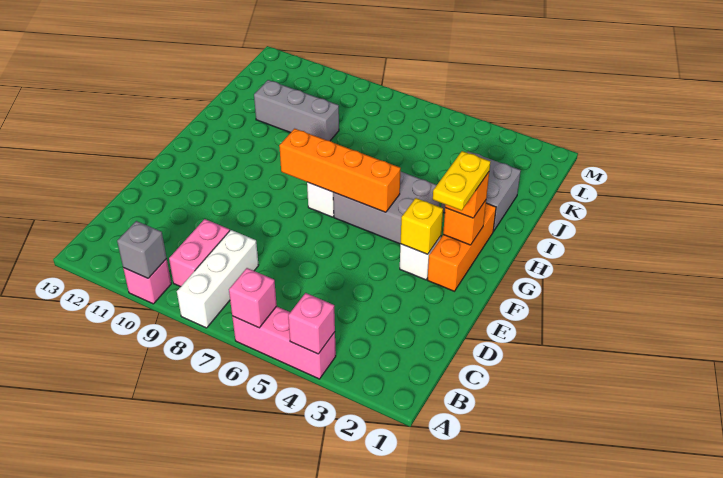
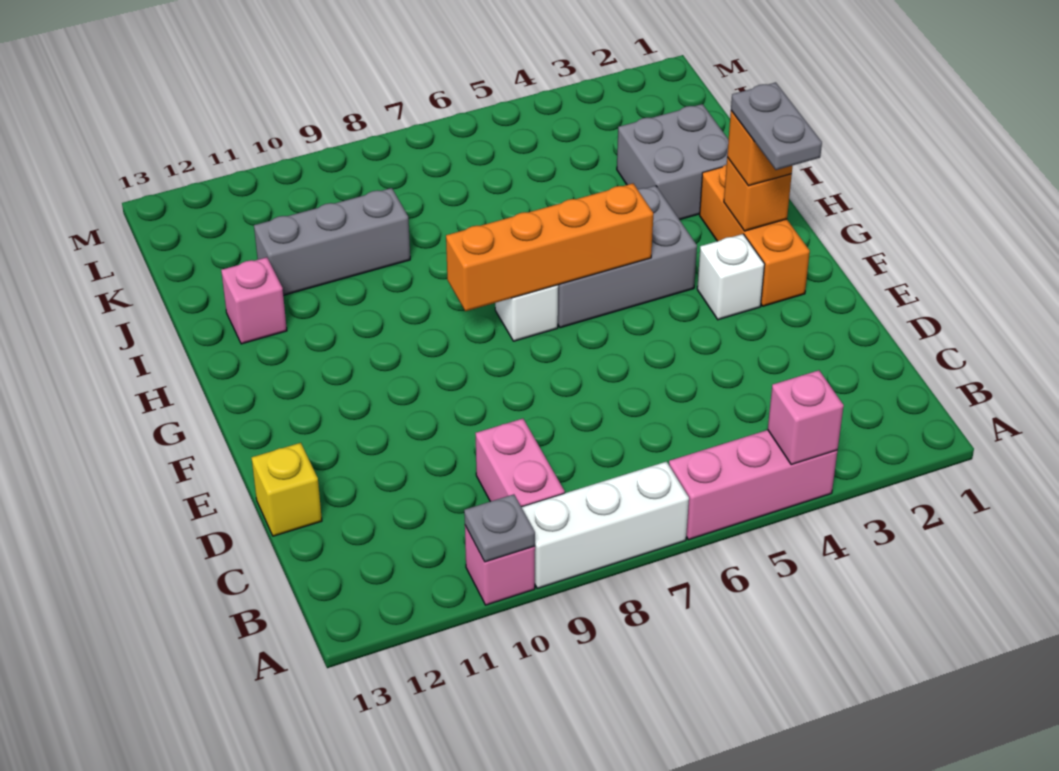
pink 1x1 brick [229,268,277,328] -> pink 1x1 brick moved to [221,257,287,344]
white 1x3 brick [177,230,259,328] -> white 1x3 brick turned to [522,461,689,588]
grey 1x1 brick [117,221,167,278] -> grey 1x1 plate [464,494,535,562]
yellow 1x2 plate [433,151,490,211] -> grey 1x2 plate [731,82,822,170]
yellow 1x1 brick [401,198,443,254] -> yellow 1x1 brick moved to [252,443,322,536]

